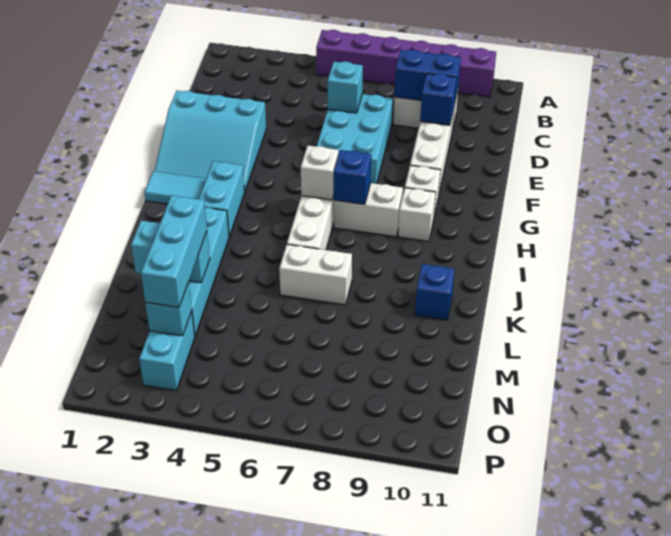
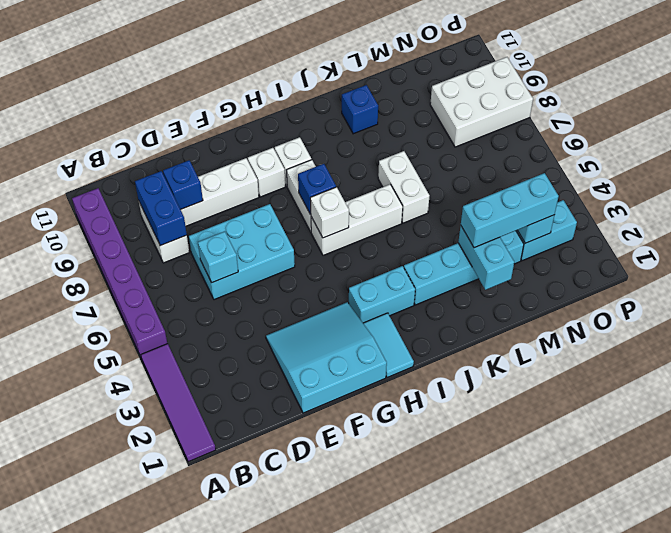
none -> purple 1x4 tile [141,344,216,462]
cyan 3x3 slope [155,91,266,191] -> cyan 3x3 slope turned to [266,302,387,413]
none -> white 2x3 brick [430,57,533,147]

